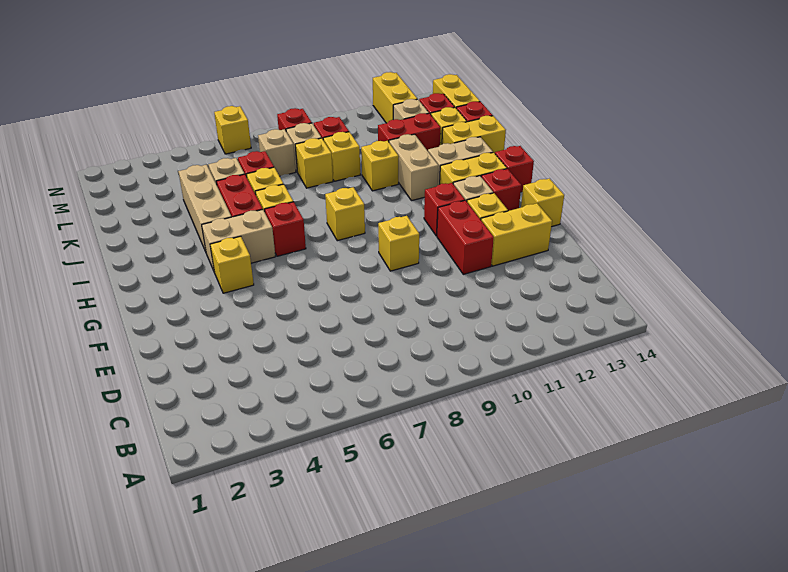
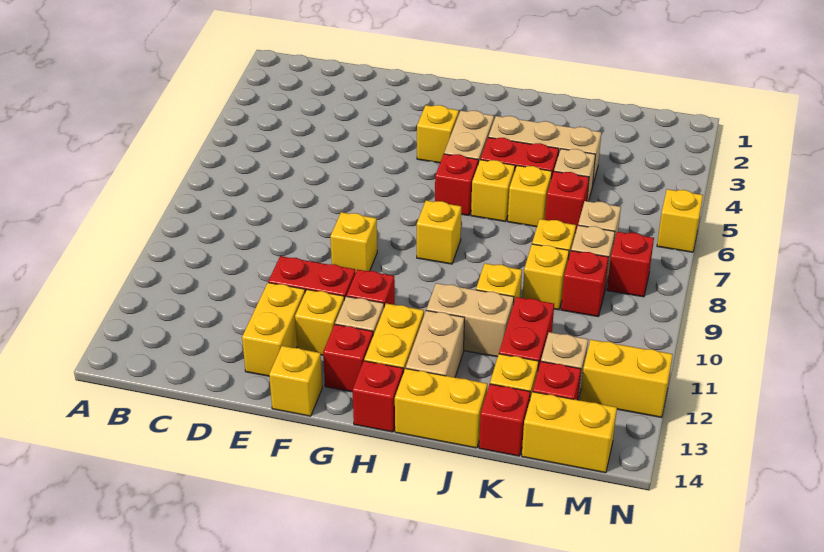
yellow 1x2 brick [442,116,506,153] -> yellow 1x2 brick turned to [395,368,487,448]

